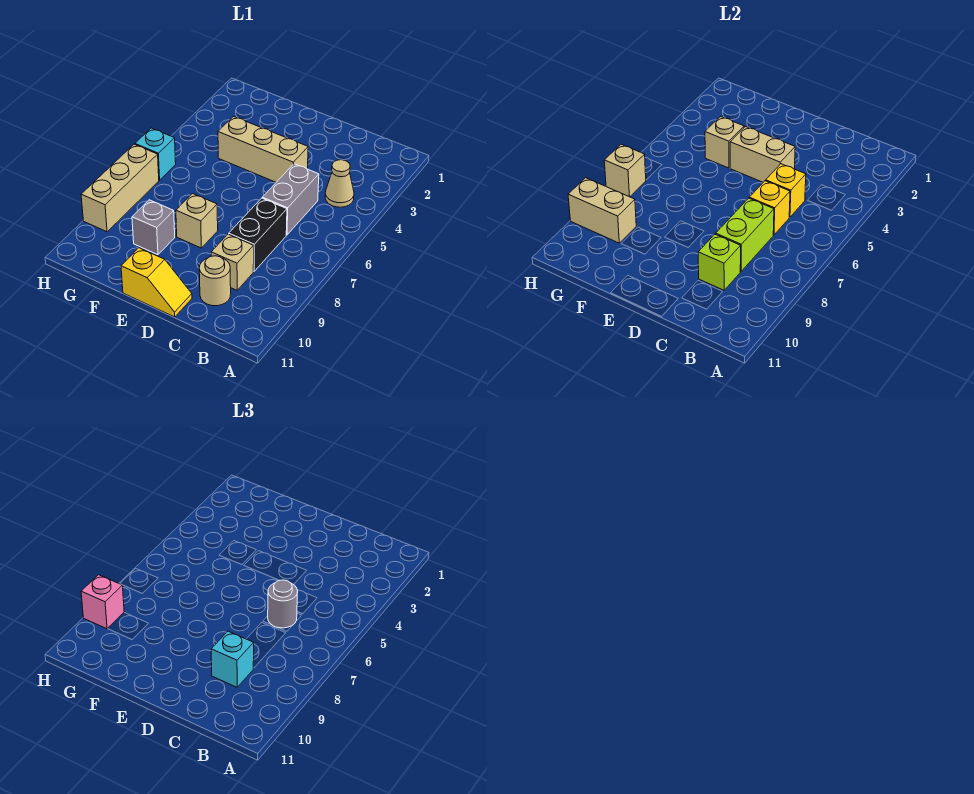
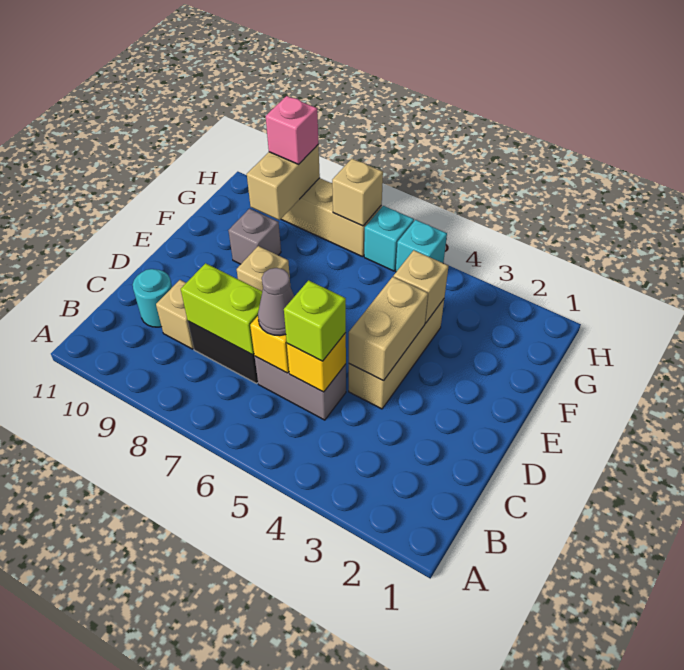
tan 1x1 cone [325,160,354,207] -> none
grey 1x1 round brick [268,580,298,628] -> grey 1x1 cone [258,268,294,336]
lime 1x1 brick [698,234,741,290] -> lime 1x1 brick moved to [284,280,346,361]
cyan 1x1 brick [211,631,254,687] -> cyan 1x1 brick moved to [396,220,447,272]
tan 1x1 round brick [199,256,231,306] -> cyan 1x1 round brick [133,269,172,327]
yellow 1x2 slope [121,248,192,317] -> none

